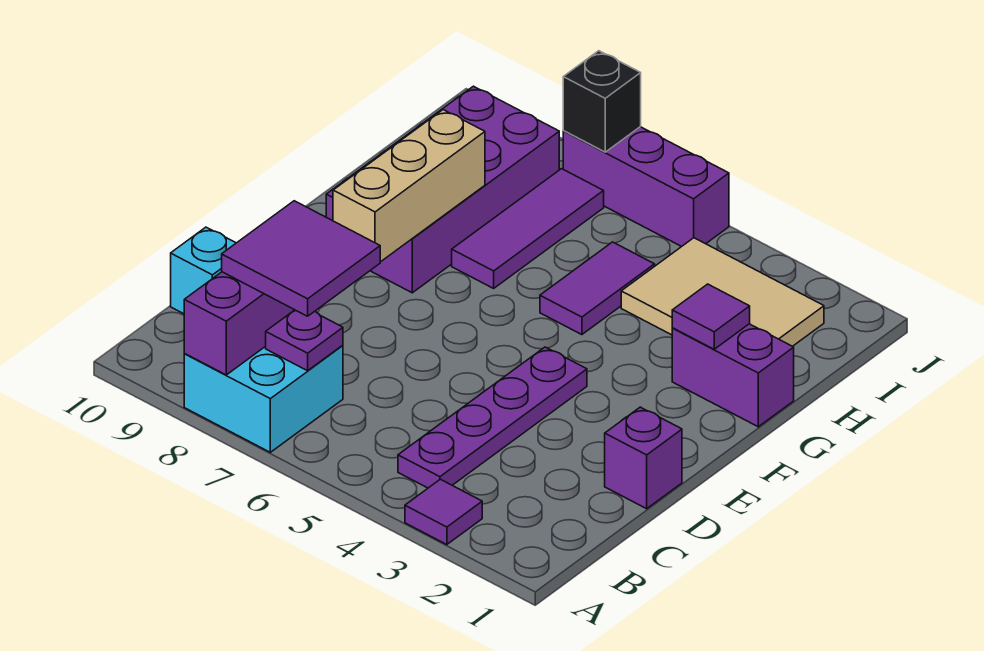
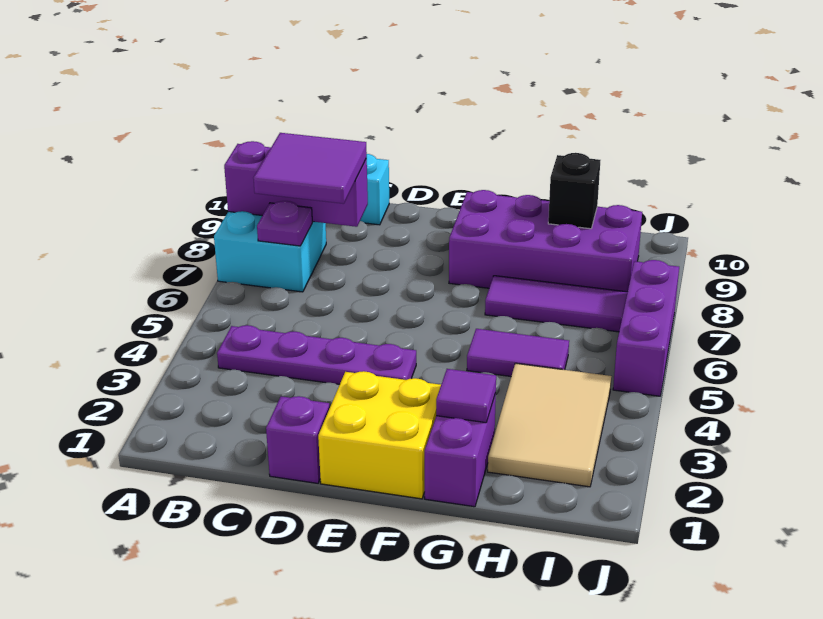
purple 1x1 tile [405,479,482,545] -> none
none -> yellow 2x2 brick [318,371,441,499]
tan 1x3 brick [333,110,485,262] -> none
black 1x1 brick [563,51,641,152] -> black 1x1 brick moved to [548,153,600,229]

